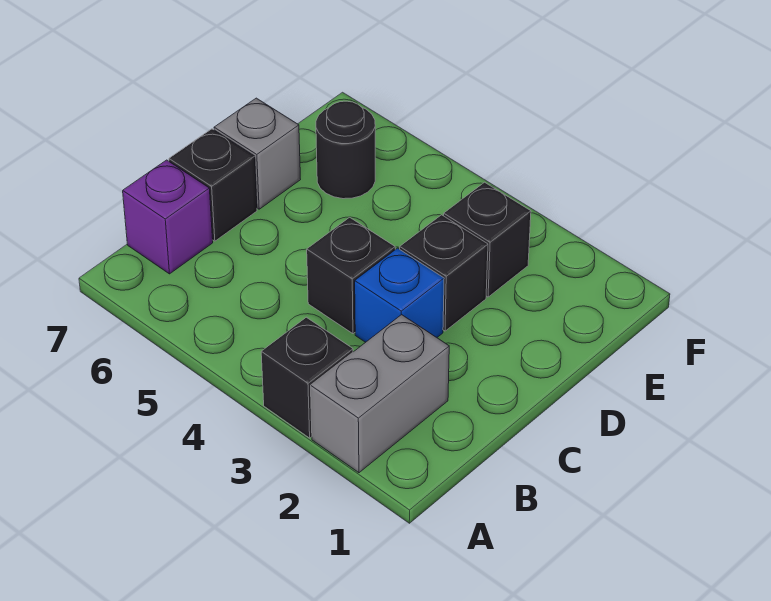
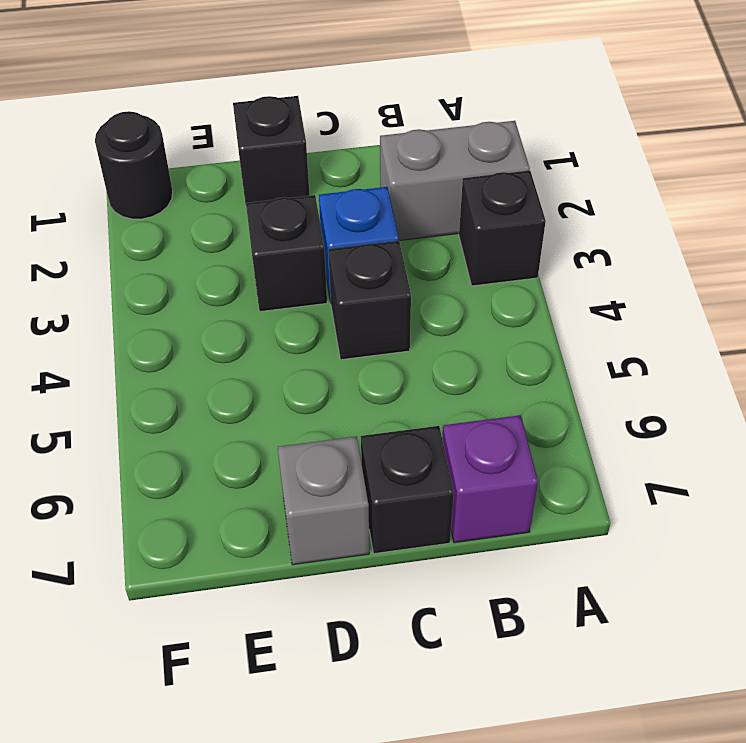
black 1x1 brick [444,182,531,297] -> black 1x1 brick moved to [233,96,310,205]
black 1x1 round brick [316,101,375,199] -> black 1x1 round brick moved to [95,111,173,219]

